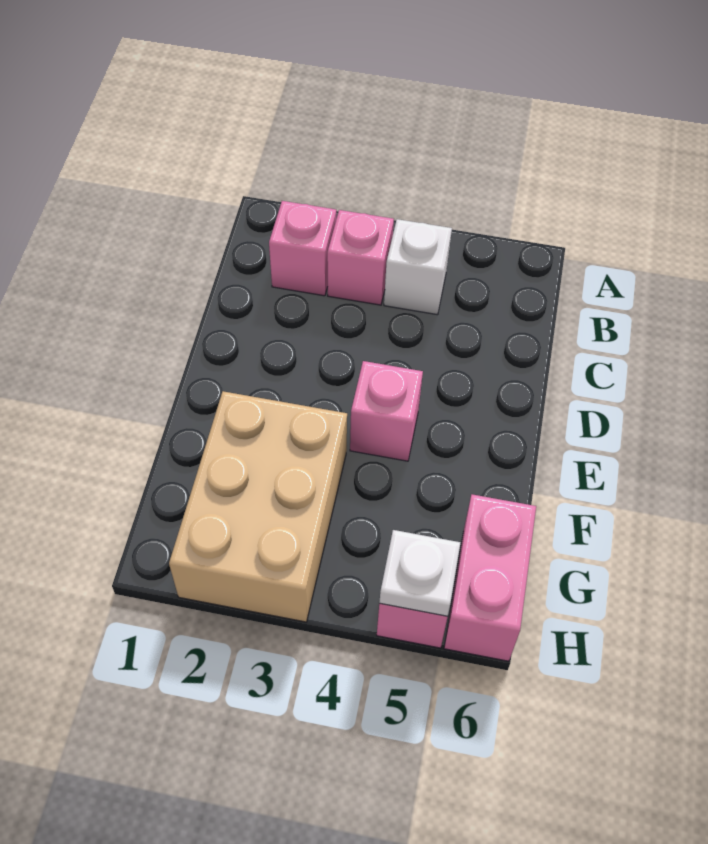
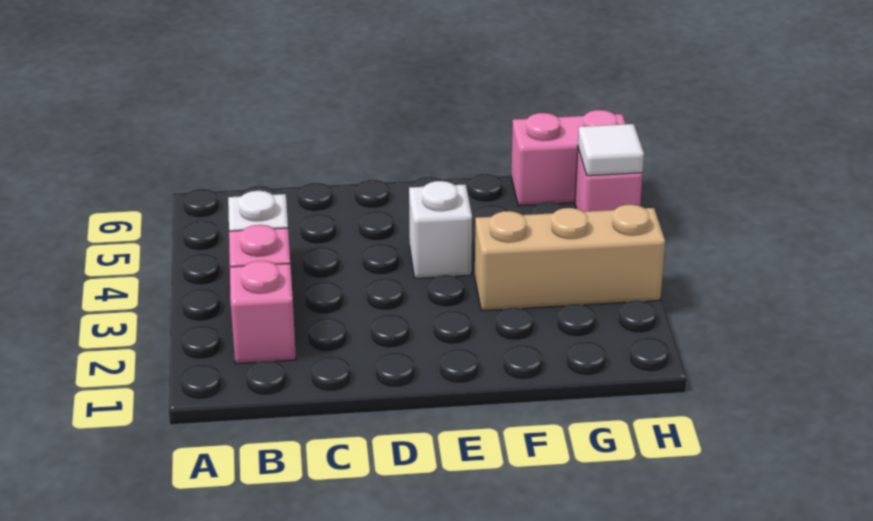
pink 1x1 brick [350,361,423,461] -> white 1x1 brick [409,181,472,278]
tan 2x3 brick [169,391,347,622] -> tan 1x3 brick [475,204,665,311]
white 1x1 plate [379,530,460,616] -> white 1x1 tile [578,124,644,176]

